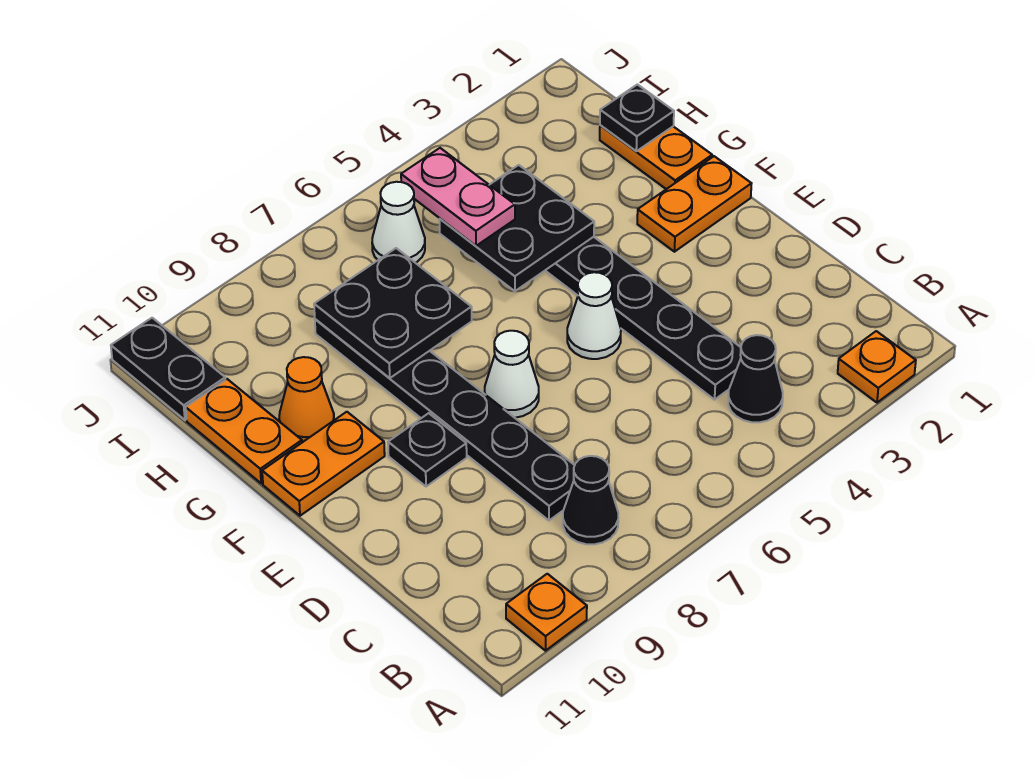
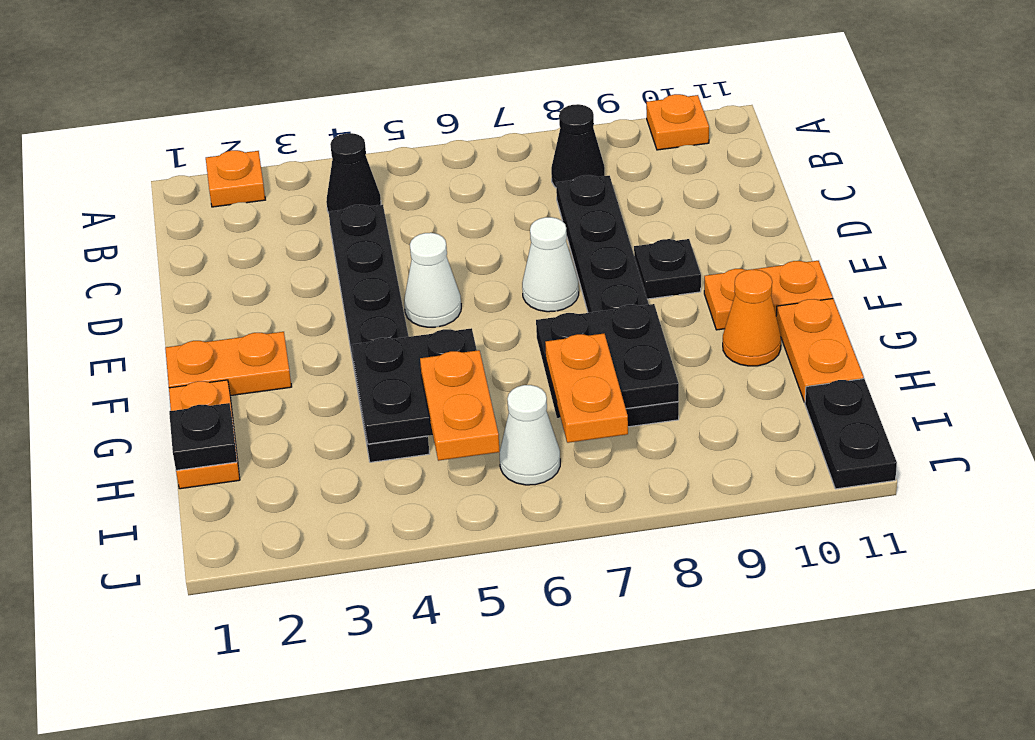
pink 1x2 plate [401,148,515,246] -> orange 1x2 plate [420,350,500,461]
none -> orange 1x2 plate [545,334,628,443]

